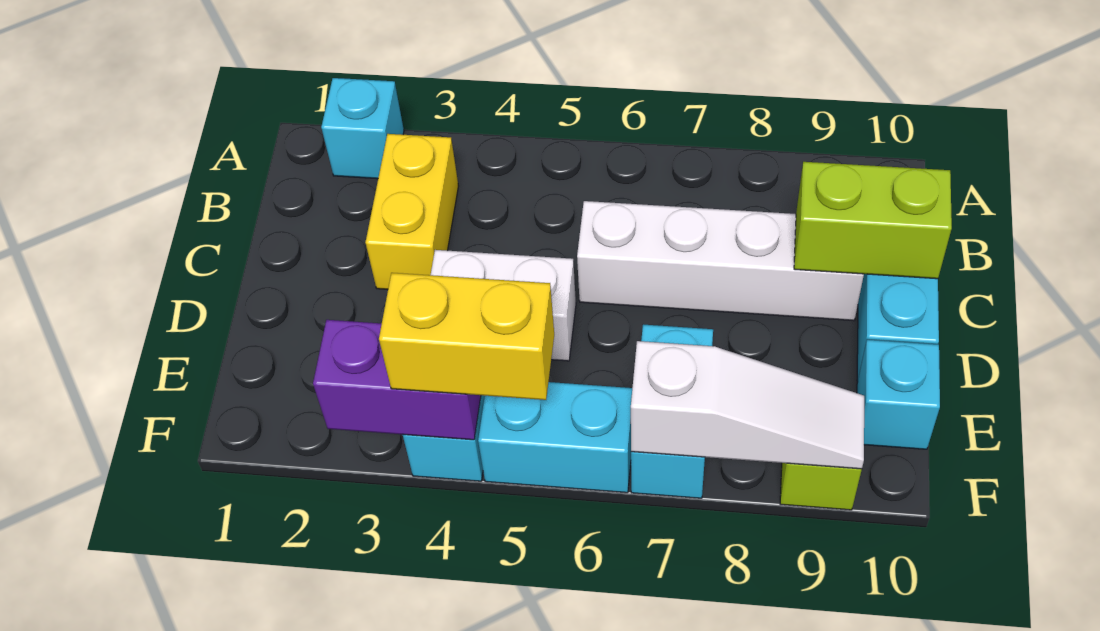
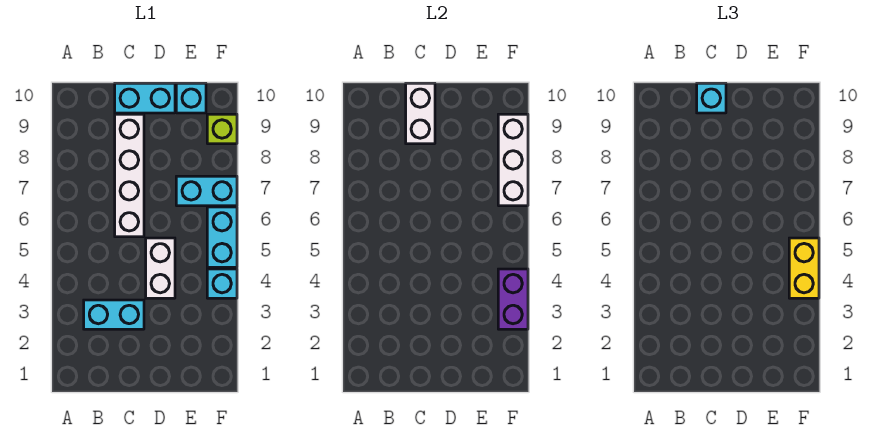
cyan 1x1 brick [321,78,404,179] -> cyan 1x1 brick moved to [697,83,726,113]
yellow 1x2 brick [365,134,458,289] -> cyan 1x2 brick [84,300,144,329]
lime 1x2 brick [794,162,952,279] -> white 1x2 brick [406,83,435,144]
white 1x3 slope [631,341,864,469] -> white 1x3 brick [498,114,528,206]

